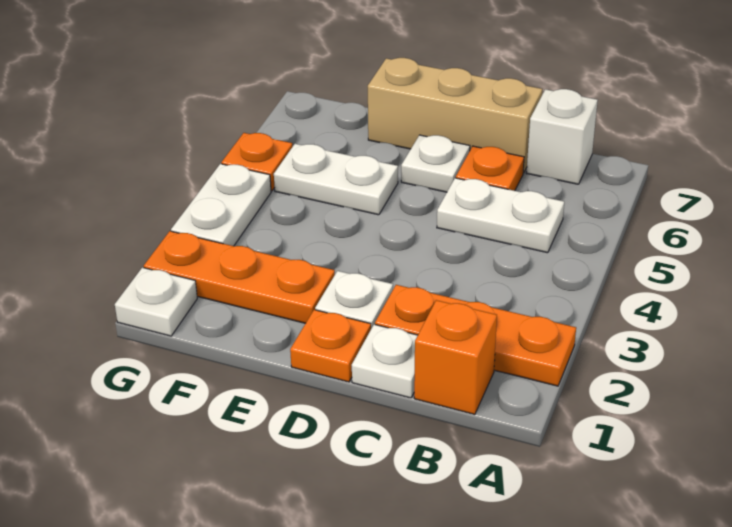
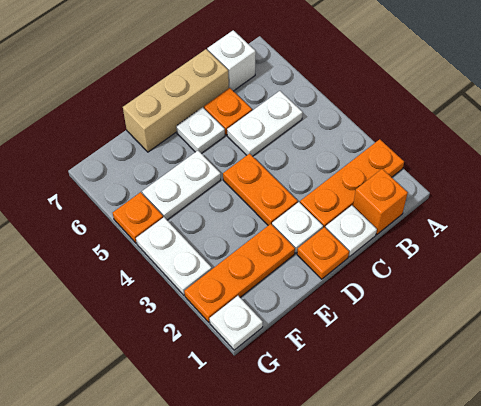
none -> orange 1x2 plate [223,153,298,225]

